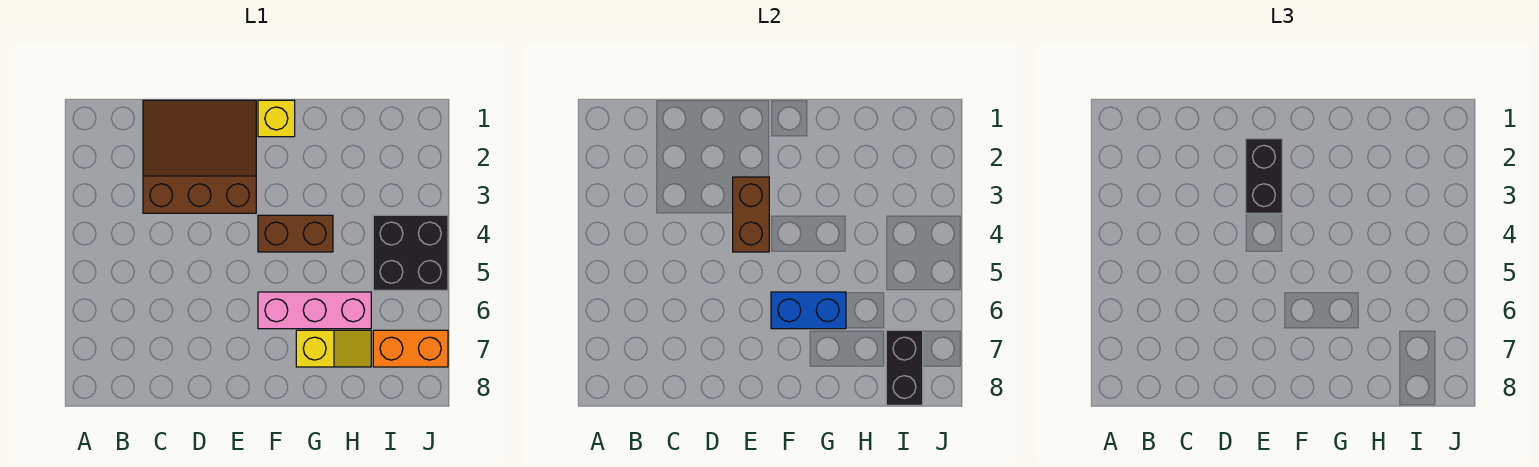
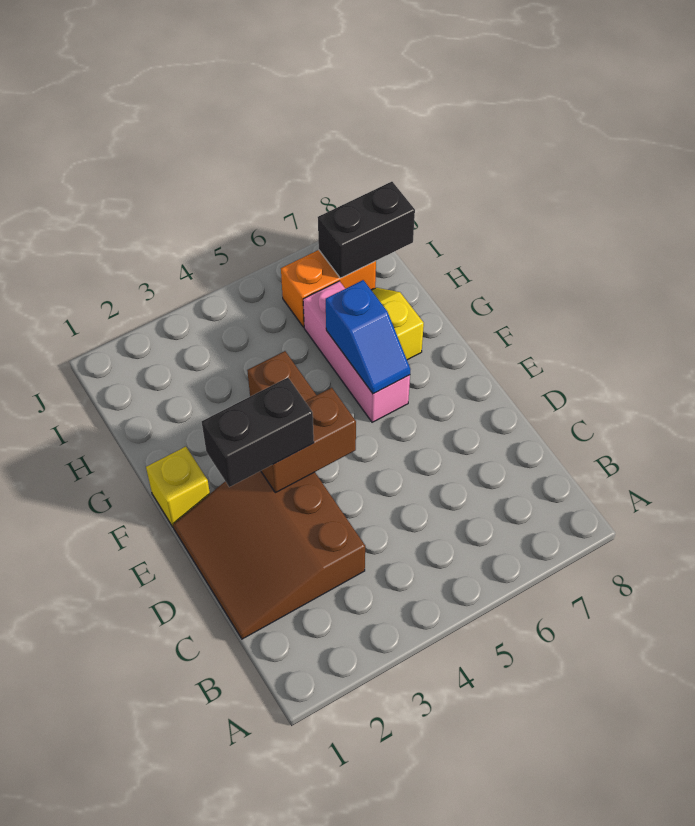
blue 1x2 brick [771,292,846,329] -> blue 1x2 slope [326,280,410,394]
black 2x2 brick [373,215,448,290] -> none
orange 1x2 brick [373,330,448,367] -> orange 1x2 brick turned to [281,250,376,327]

